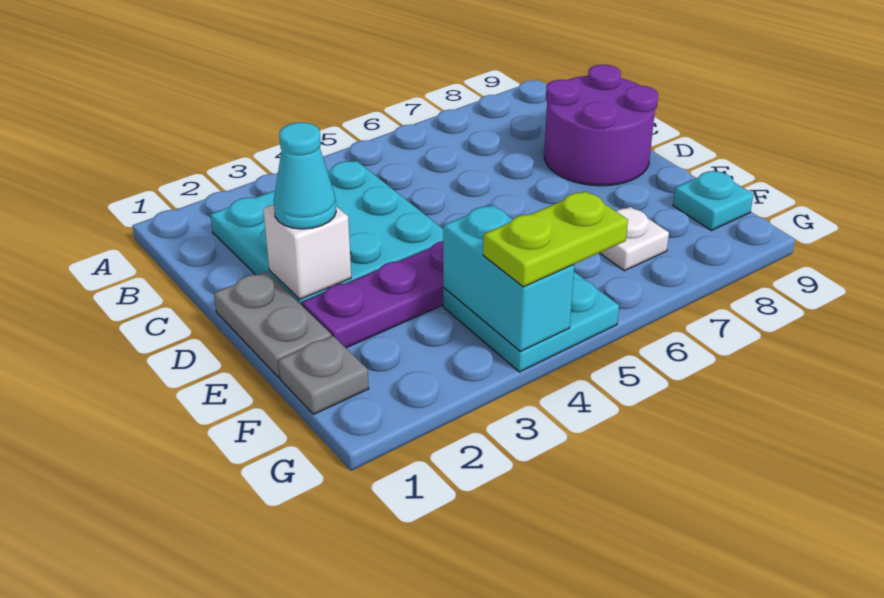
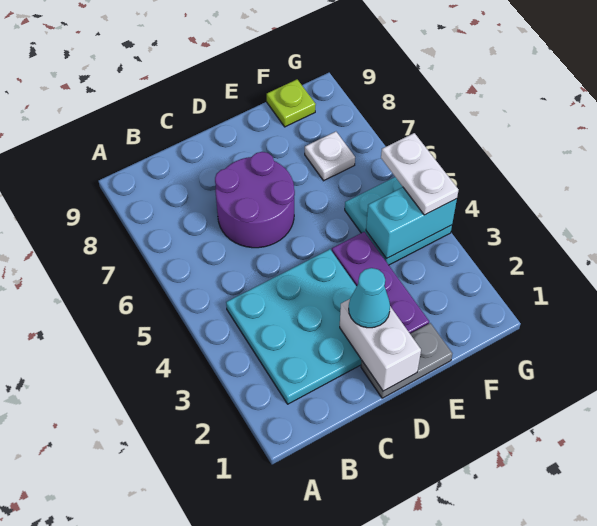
purple 2x2 round brick [544,65,658,186] -> purple 2x2 round brick moved to [215,152,295,248]
white 1x1 brick [263,204,351,299] -> white 1x2 brick [340,299,421,391]
grey 1x1 plate [278,336,369,414] -> none
cyan 1x1 plate [673,170,753,230] -> lime 1x1 plate [267,80,316,127]
lime 1x2 plate [483,191,628,287] -> white 1x2 plate [381,133,458,215]

